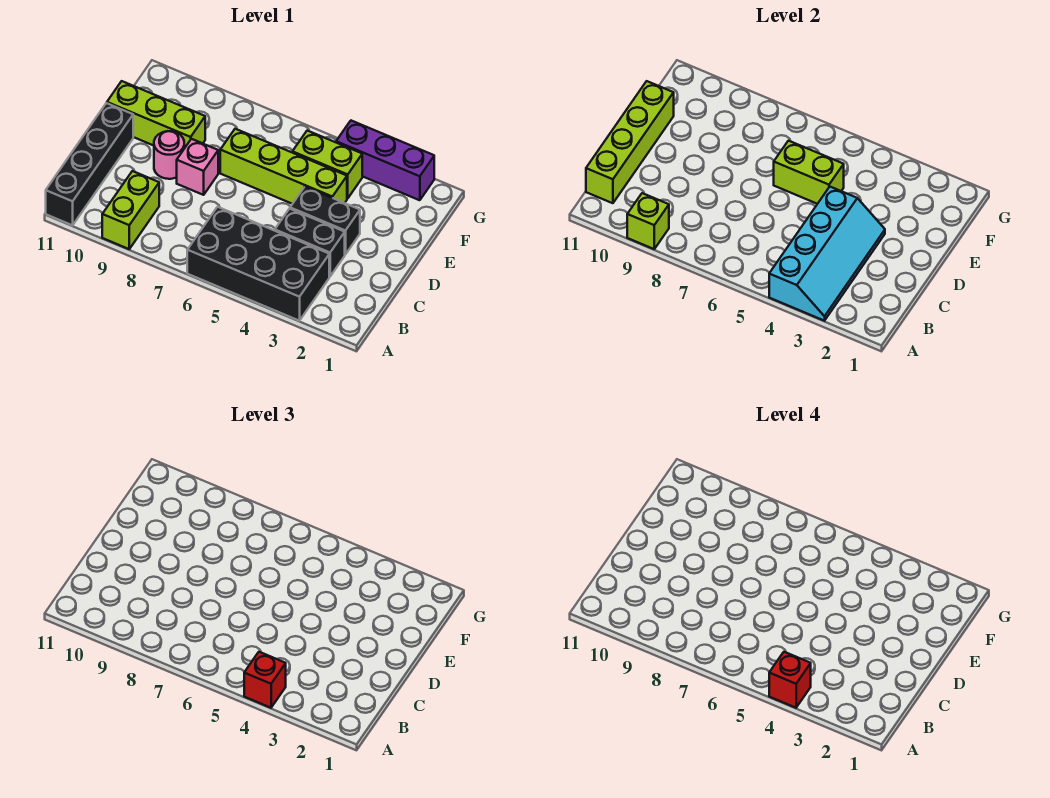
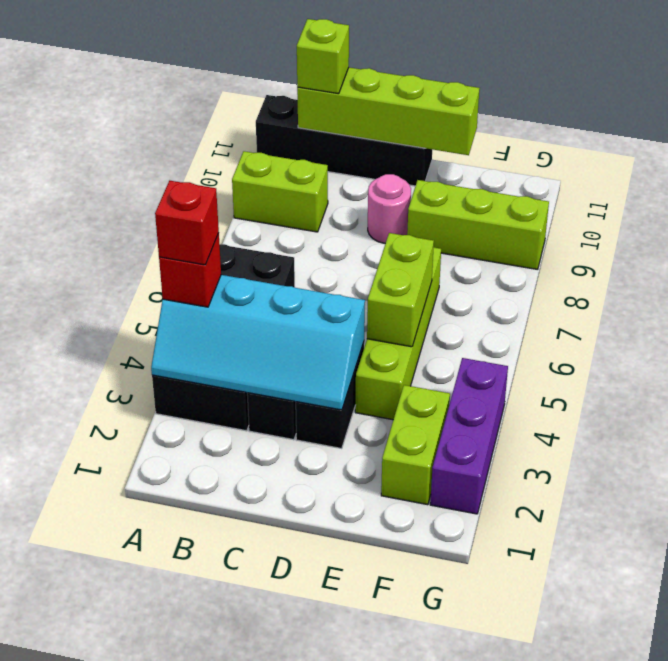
lime 1x1 brick [627,193,669,249] -> lime 1x1 brick moved to [297,19,349,94]
pink 1x1 brick [177,139,218,195] -> none
lime 1x3 brick [107,81,205,148] -> lime 1x3 brick turned to [407,180,549,270]
lime 1x2 brick [292,131,362,198] -> lime 1x2 brick moved to [381,385,450,505]

